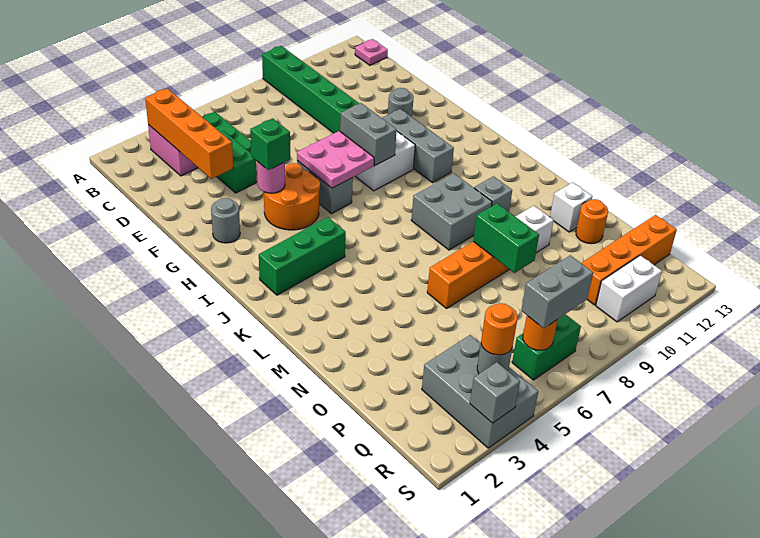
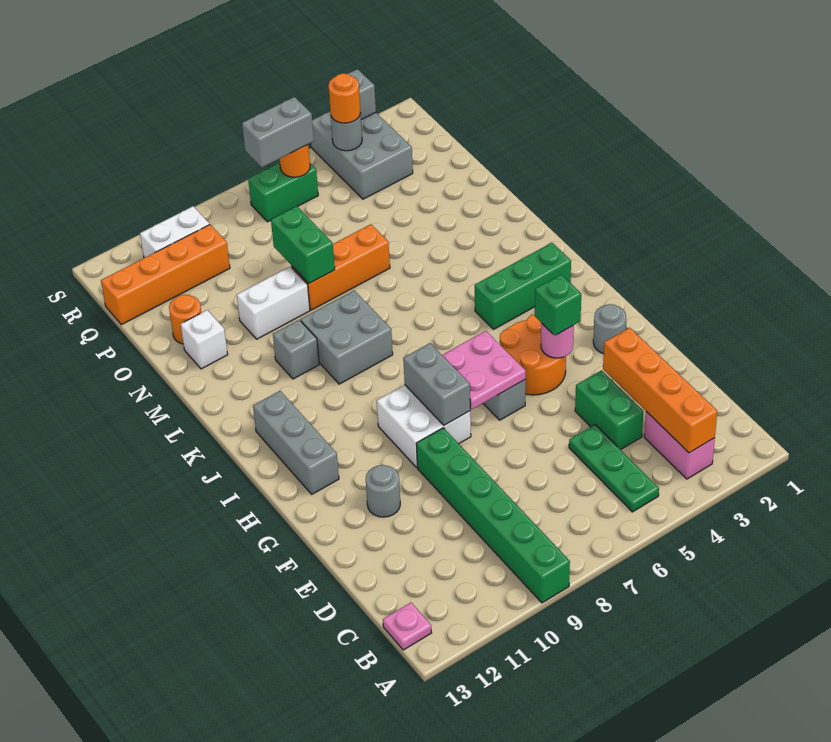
grey 1x3 brick [382,109,454,183] -> grey 1x3 brick moved to [253,391,339,494]

